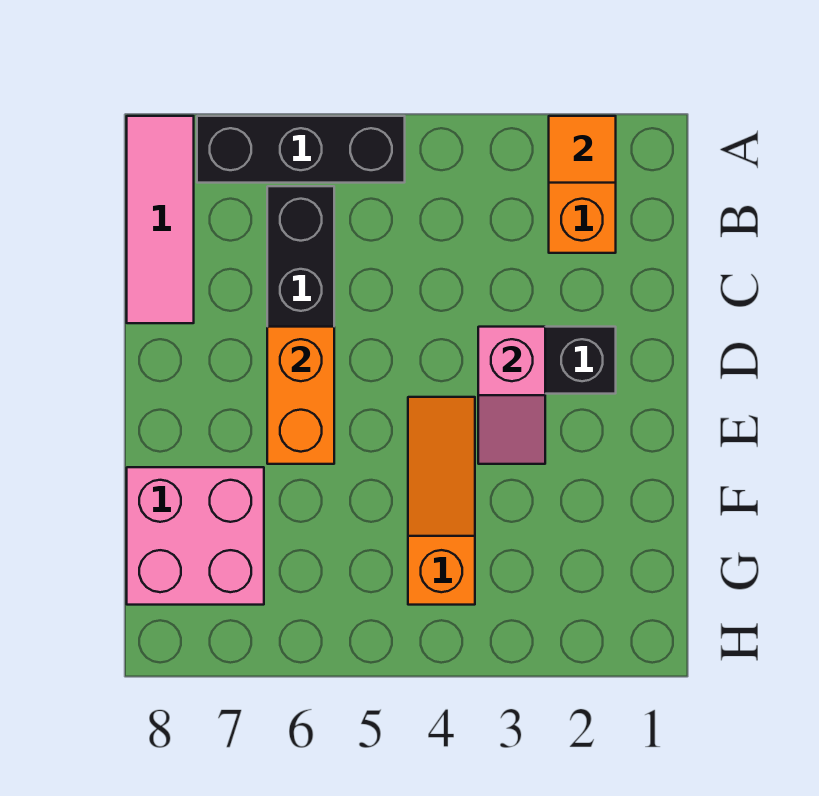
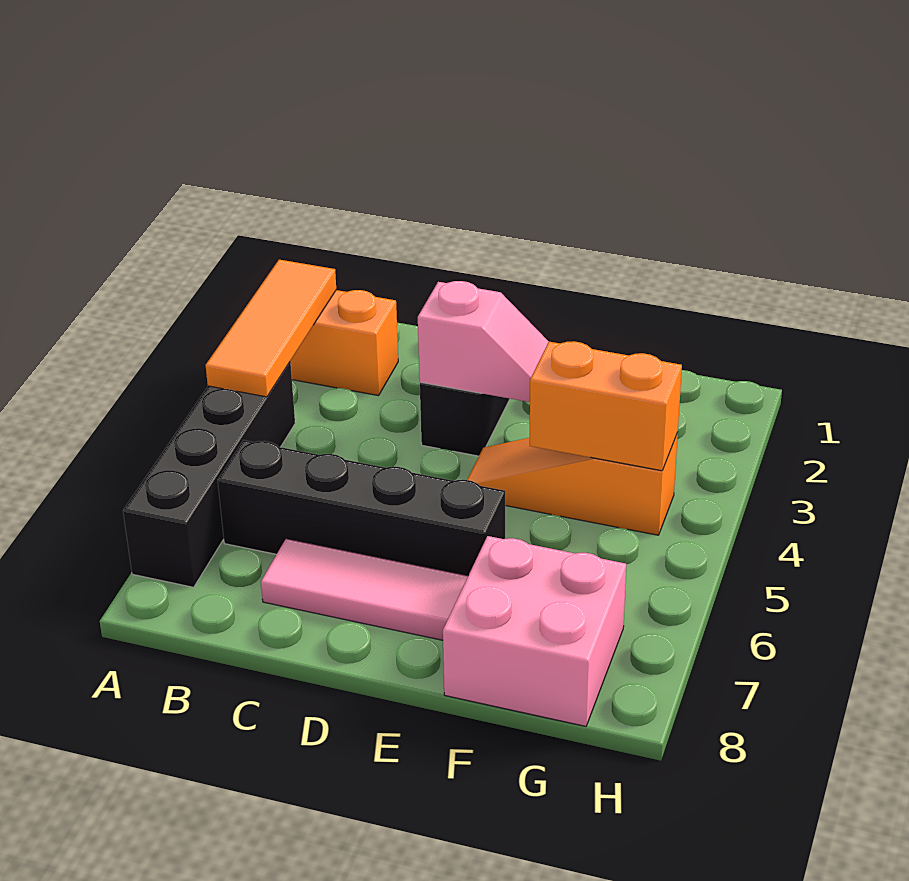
orange 1x1 tile [549,116,616,183] -> orange 1x3 tile [206,260,336,397]
black 1x3 brick [197,116,405,183] -> black 1x4 brick [123,362,295,587]
pink 1x3 tile [127,116,194,323] -> pink 1x3 tile moved to [261,539,468,640]
orange 1x2 brick [267,327,334,464] -> orange 1x2 brick moved to [530,341,682,471]

